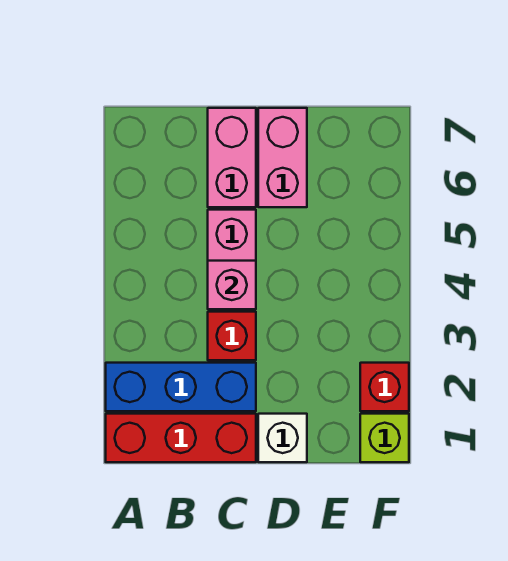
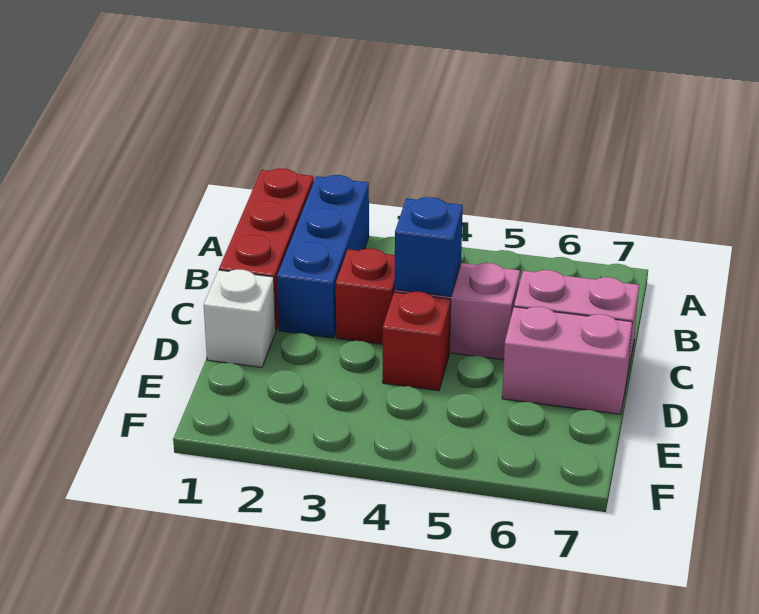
pink 1x1 brick [208,261,256,309] -> blue 1x1 brick [395,197,463,297]
lime 1x1 brick [360,414,409,462] -> none
red 1x1 brick [360,363,409,411] -> red 1x1 brick moved to [383,292,451,391]

